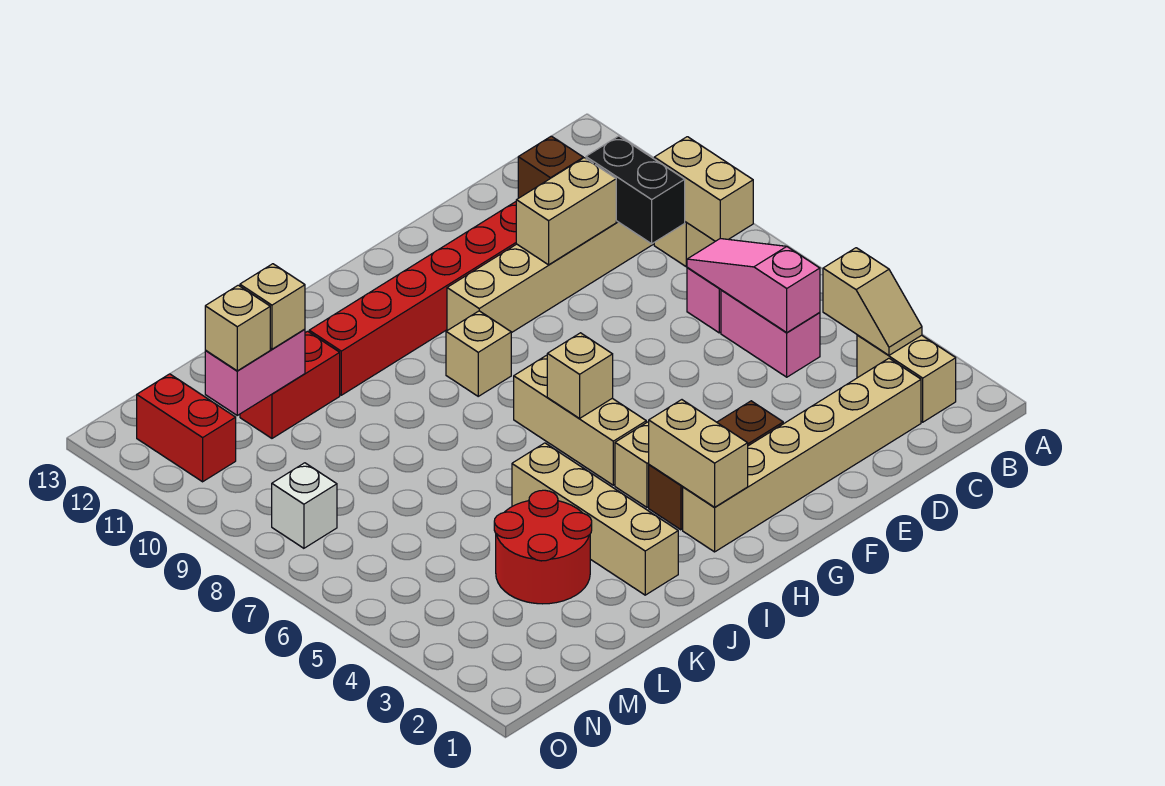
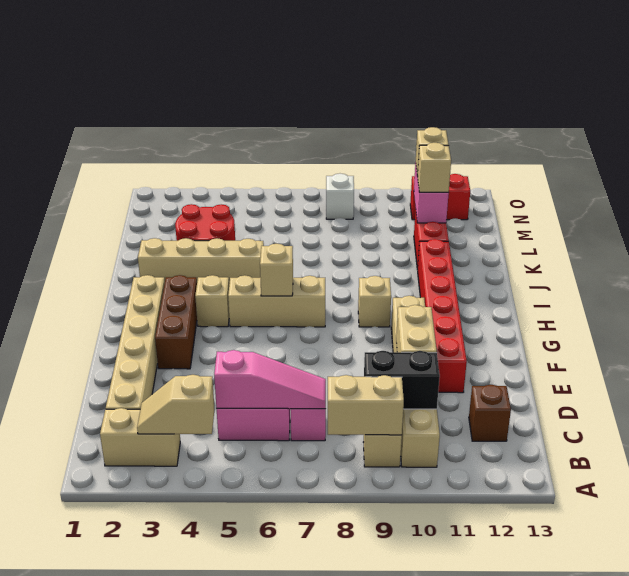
tan 1x2 brick [649,400,748,507] -> none

